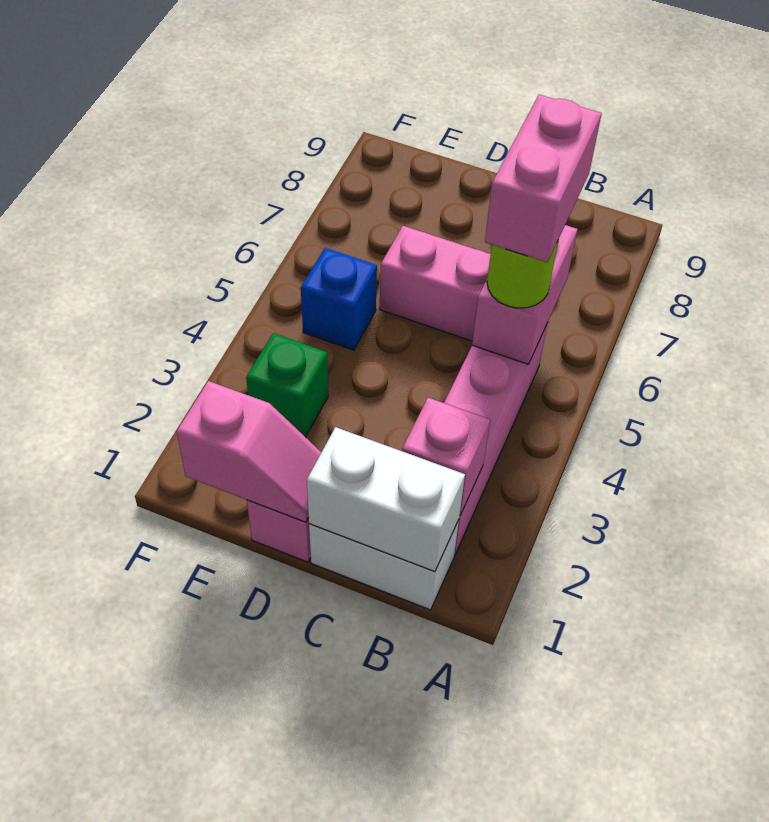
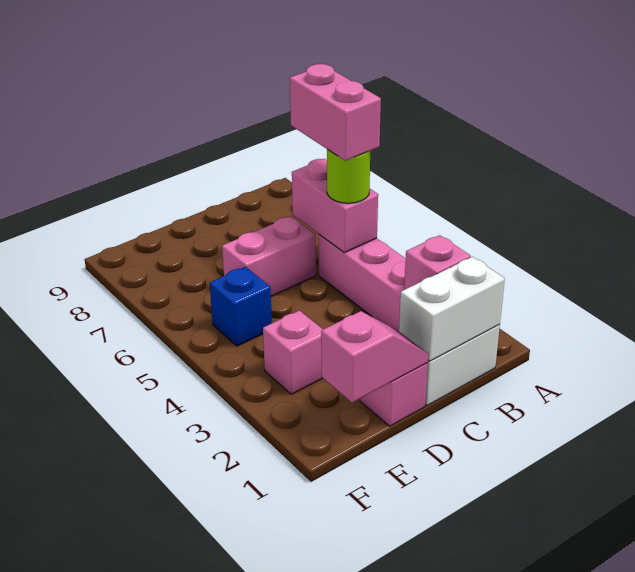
green 1x1 brick [246,333,328,437] -> pink 1x1 brick [263,310,323,394]

